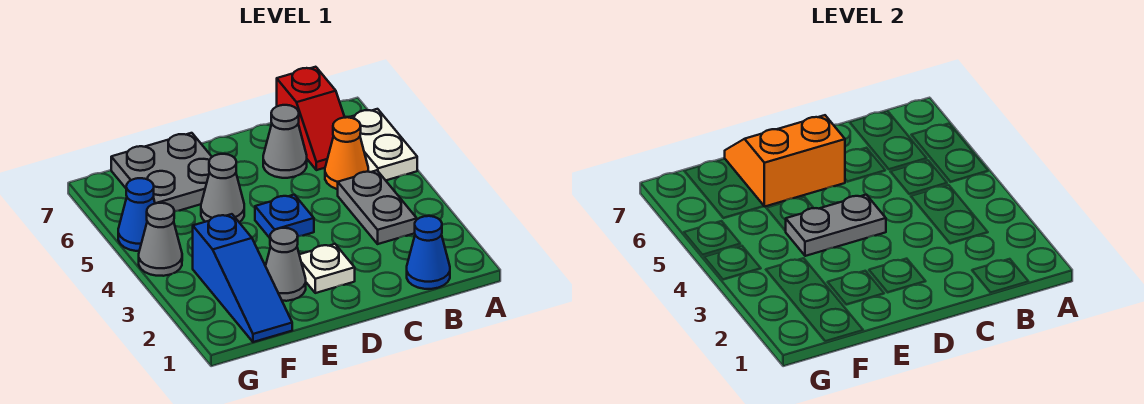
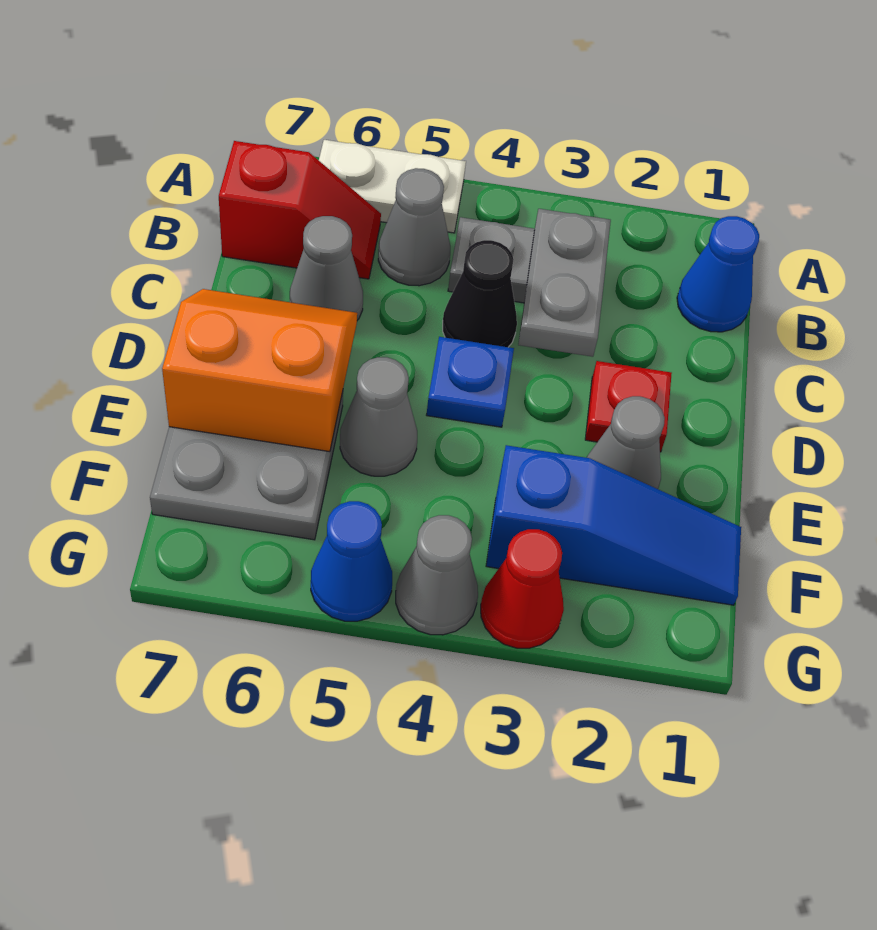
orange 1x1 cone [325,117,368,189] -> grey 1x1 cone [378,168,450,286]
none -> black 1x1 cone [443,240,517,347]
white 1x1 plate [299,244,355,293] -> red 1x1 plate [585,361,672,452]
grey 1x2 plate [785,195,886,256] -> grey 1x2 plate moved to [518,209,611,357]
orange 2x2 slope [725,115,845,207] -> orange 2x2 slope turned to [162,289,357,452]
none -> red 1x1 cone [481,529,564,648]

